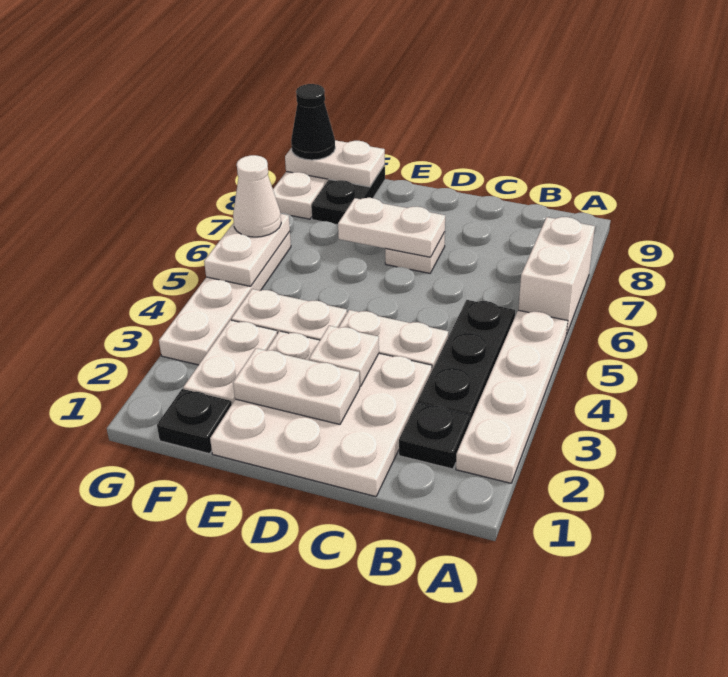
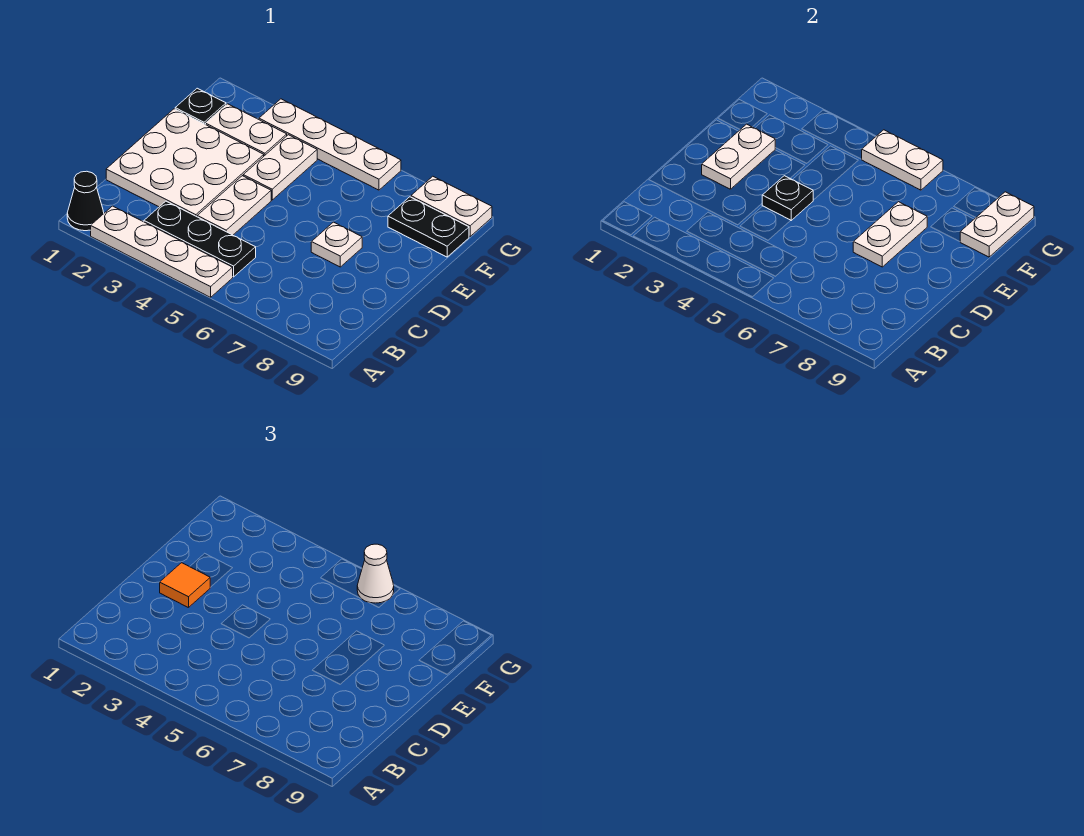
white 1x2 brick [518,217,595,335] -> none
black 1x1 plate [399,402,470,469] -> black 1x1 plate moved to [762,176,813,220]
none -> orange 1x1 tile [160,563,210,608]
white 1x1 plate [309,326,379,387] -> none
black 1x1 cone [291,84,335,160] -> black 1x1 cone moved to [67,171,104,231]

